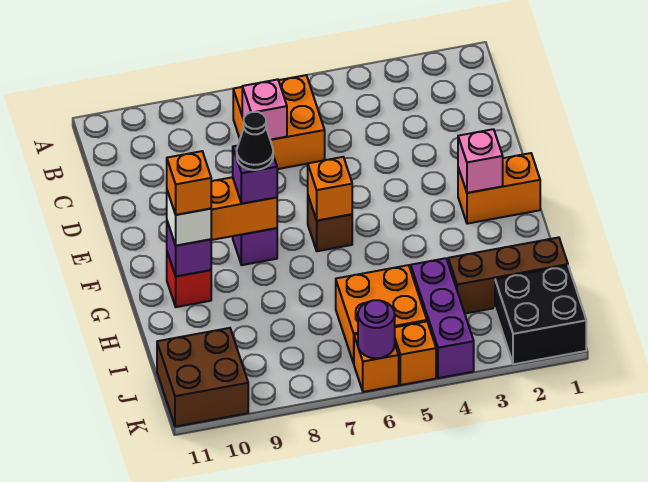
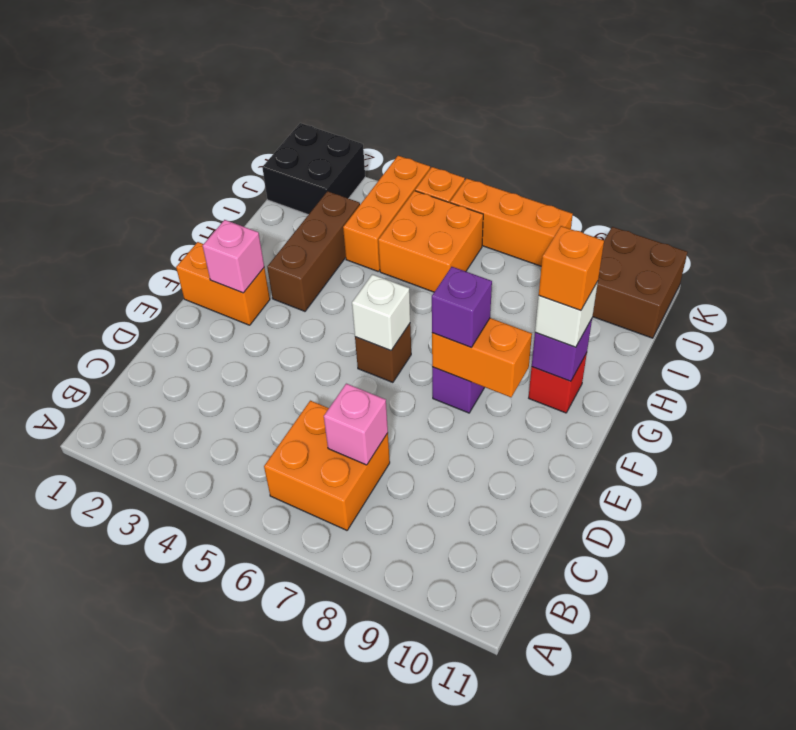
orange 1x1 brick [308,157,352,221] -> white 1x1 brick [352,274,410,351]
black 1x1 cone [237,112,273,170] -> none
brown 1x3 brick [448,237,568,313] -> brown 1x3 brick turned to [267,191,360,311]
purple 1x3 brick [411,258,474,378] -> orange 1x3 brick [343,156,430,271]
orange 1x1 brick [354,334,399,392] -> orange 1x3 brick [450,178,573,266]
purple 1x1 round brick [358,300,395,358] -> none

